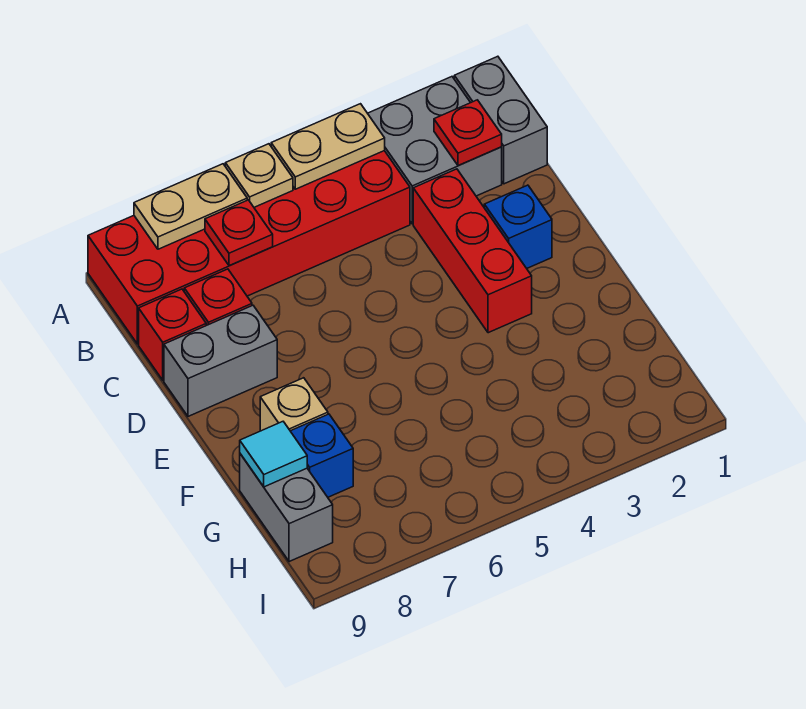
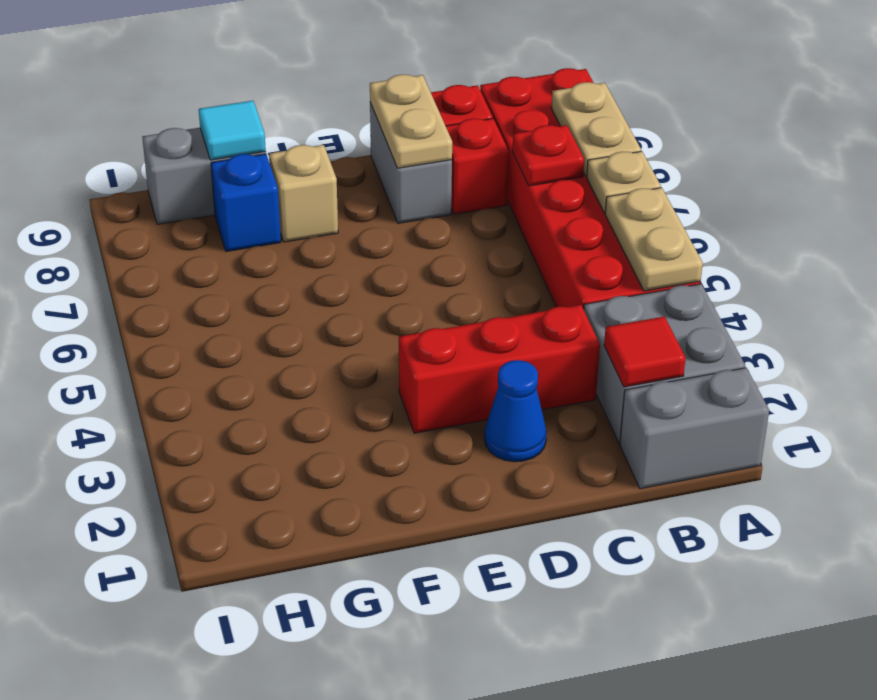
red 1x1 plate [434,100,502,165] -> red 1x1 tile [604,317,686,387]
blue 1x1 brick [484,185,552,268] -> blue 1x1 cone [484,360,546,462]
none -> tan 1x2 plate [370,75,452,168]

